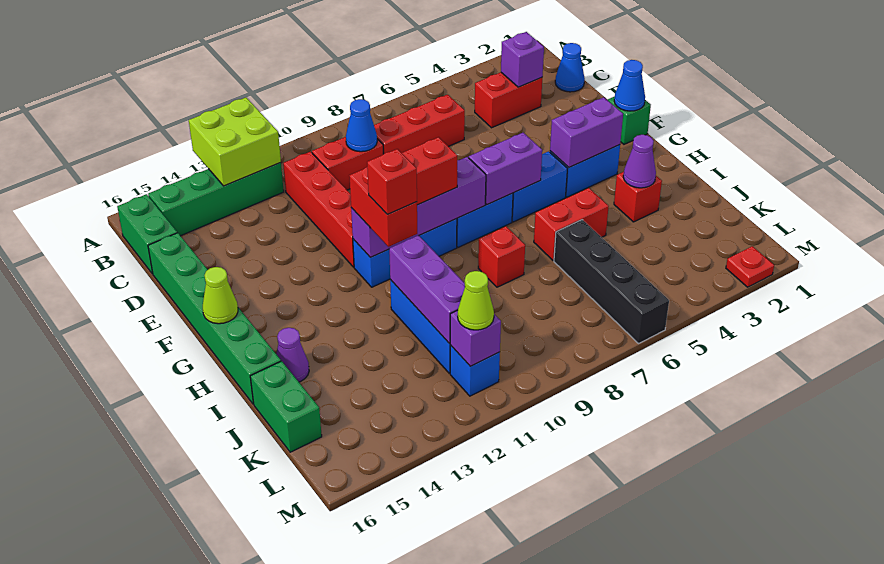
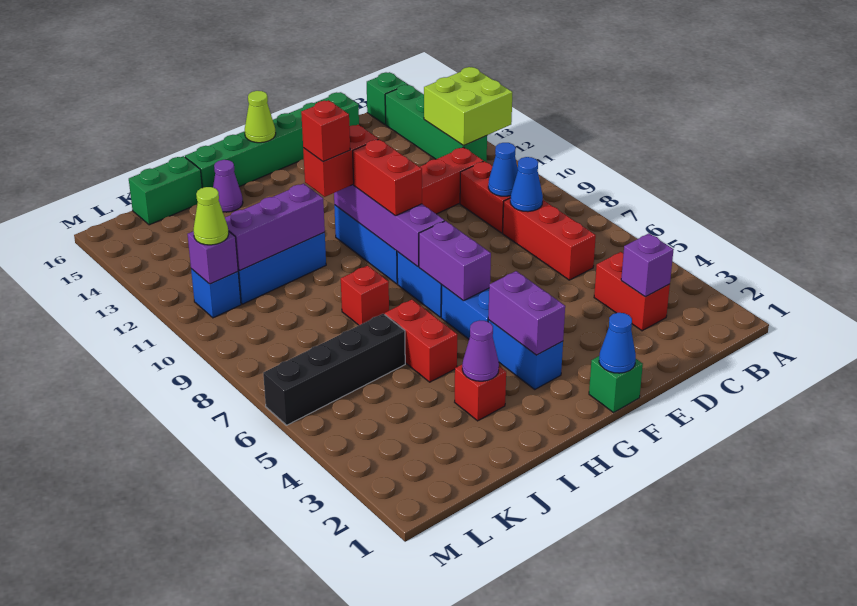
green 1x2 brick [117,194,177,274] -> green 1x1 brick [367,72,408,125]
blue 1x1 cone [555,43,585,92] -> blue 1x1 cone moved to [510,157,543,212]
red 1x1 plate [726,246,774,287] -> none

